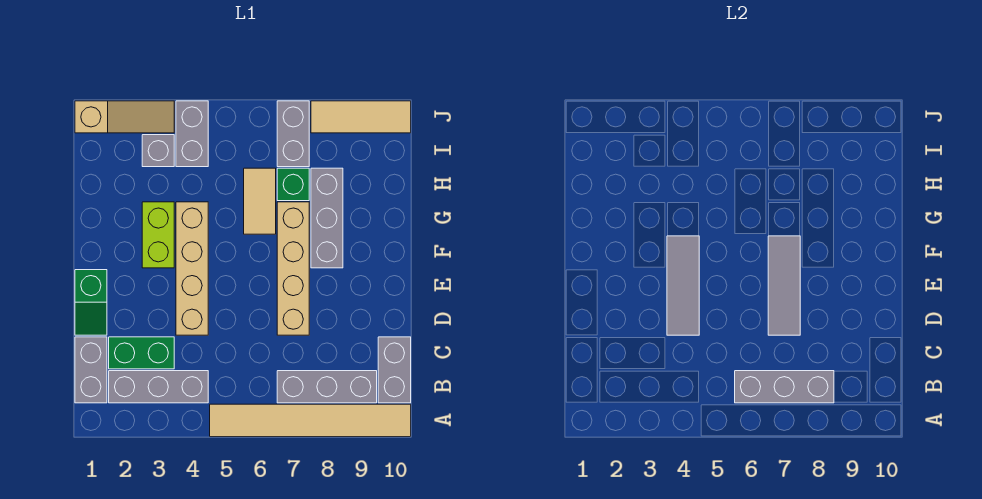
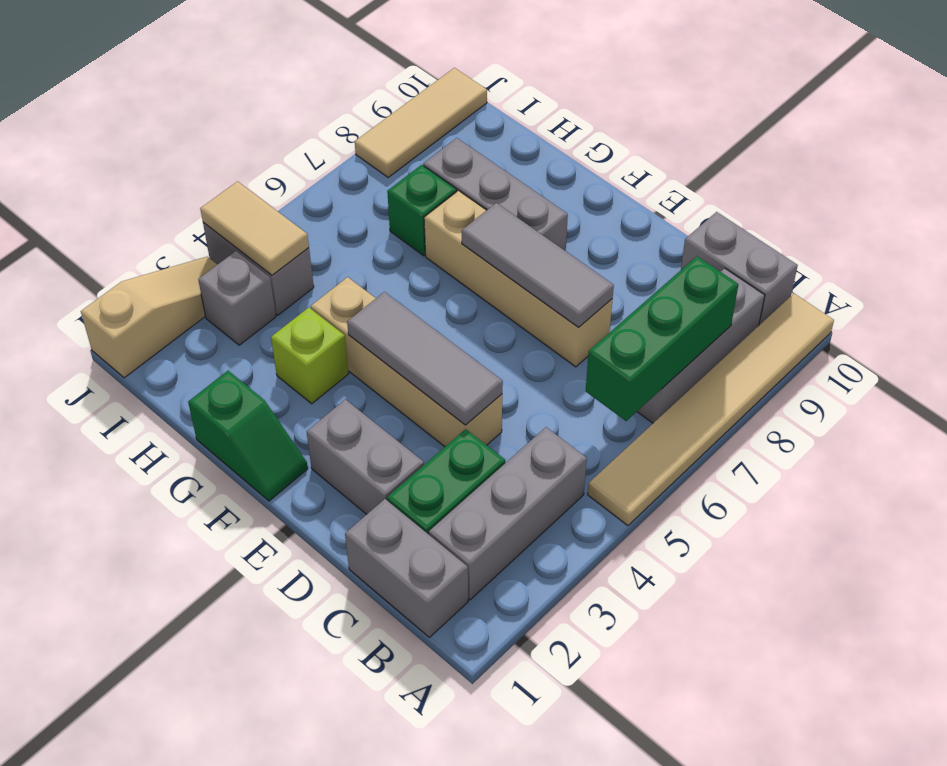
grey 1x3 brick [735,371,834,403] -> green 1x3 brick [586,256,739,421]
green 1x2 slope [75,270,107,335] -> green 1x2 slope moved to [188,371,308,501]
lime 1x2 brick [142,202,174,268] -> lime 1x1 brick [271,307,349,404]
tan 1x2 tile [244,168,276,234] -> tan 1x2 tile moved to [200,182,309,275]
grey 1x2 brick [277,101,309,167] -> grey 1x2 brick moved to [307,399,424,514]

